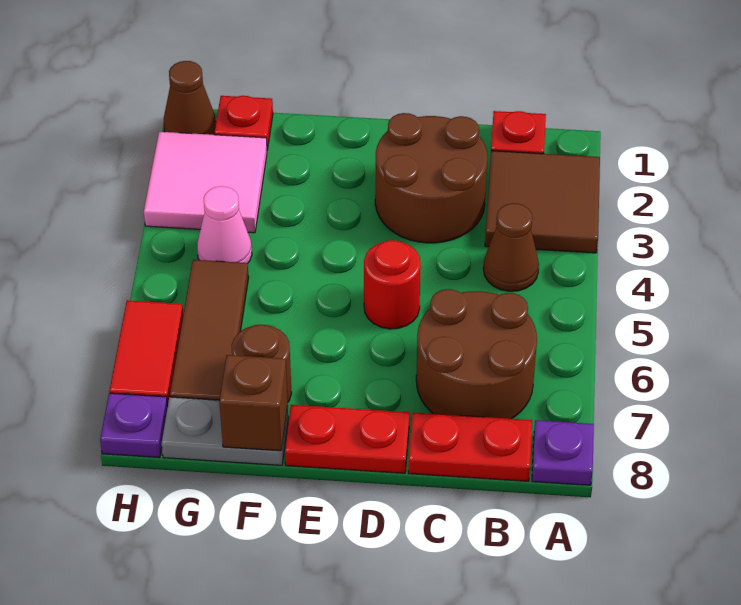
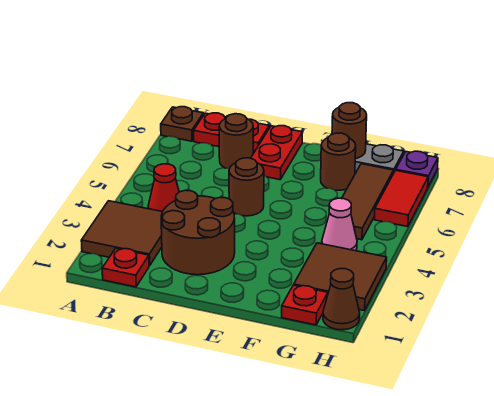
purple 1x1 plate [532,420,594,485] -> brown 1x1 plate [161,107,203,141]
brown 1x1 cone [483,203,539,291] -> red 1x1 cone [148,164,179,212]
brown 2x2 round brick [416,289,537,419] -> brown 1x1 round brick [219,114,253,169]
red 1x1 round brick [364,240,421,329] -> brown 1x1 round brick [229,158,264,216]
red 1x2 plate [285,405,410,473] -> red 1x2 plate turned to [251,126,303,180]
brown 1x1 brick [219,355,288,451] -> brown 1x1 round brick [332,103,367,159]
pink 2x2 tile [144,132,267,233] -> brown 2x2 tile [294,243,387,311]

